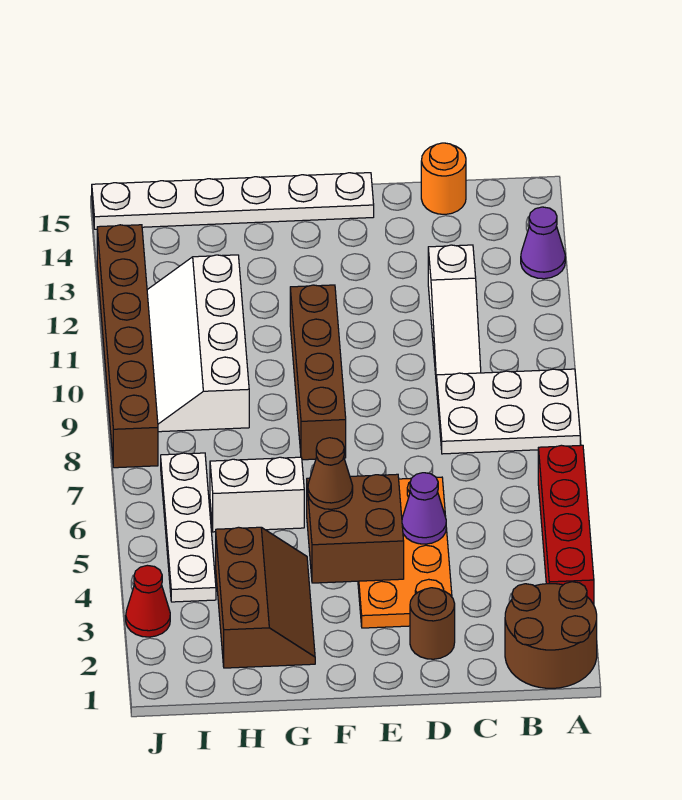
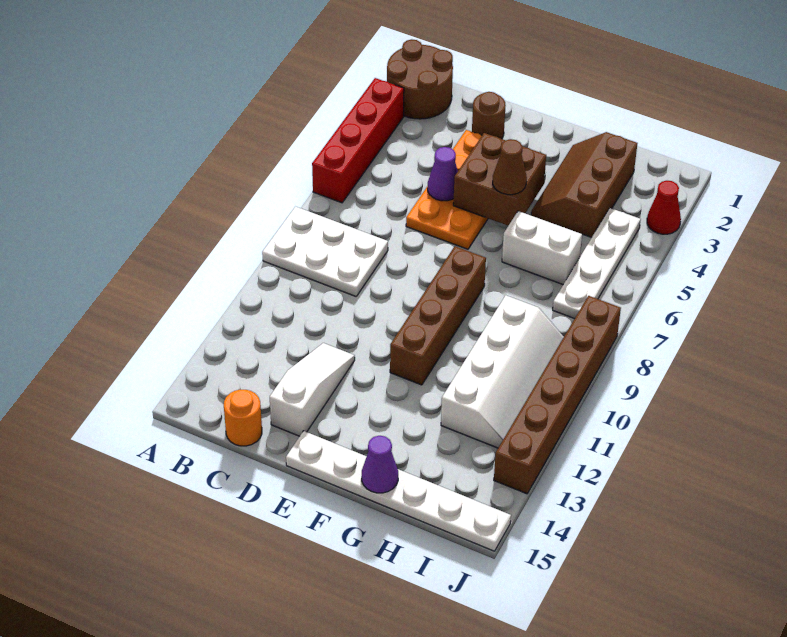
purple 1x1 cone [521,207,565,279] -> purple 1x1 cone moved to [362,436,398,493]
white 1x3 slope [428,245,481,385] -> white 1x3 slope moved to [270,343,355,436]

